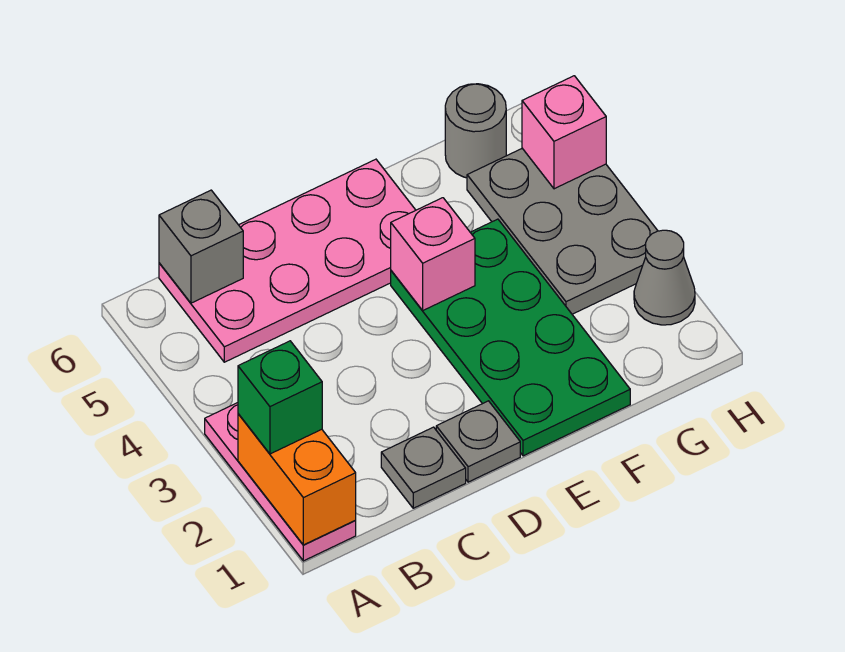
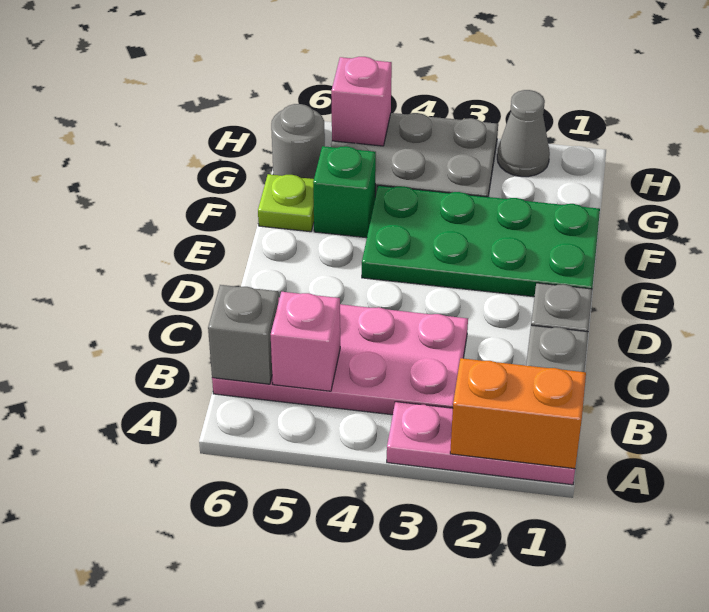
green 1x1 brick [238,341,322,454] -> green 1x1 brick moved to [313,146,376,238]
pink 2x4 plate [159,159,416,362] -> pink 2x4 plate turned to [212,298,468,415]
pink 1x1 brick [391,198,475,311] -> pink 1x1 brick moved to [271,292,340,391]
none -> lime 1x1 plate [258,174,314,232]

